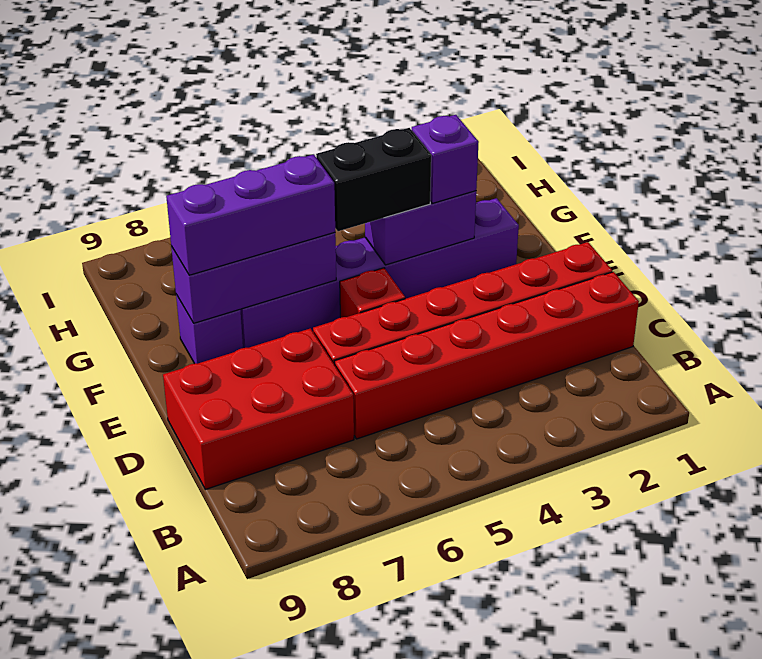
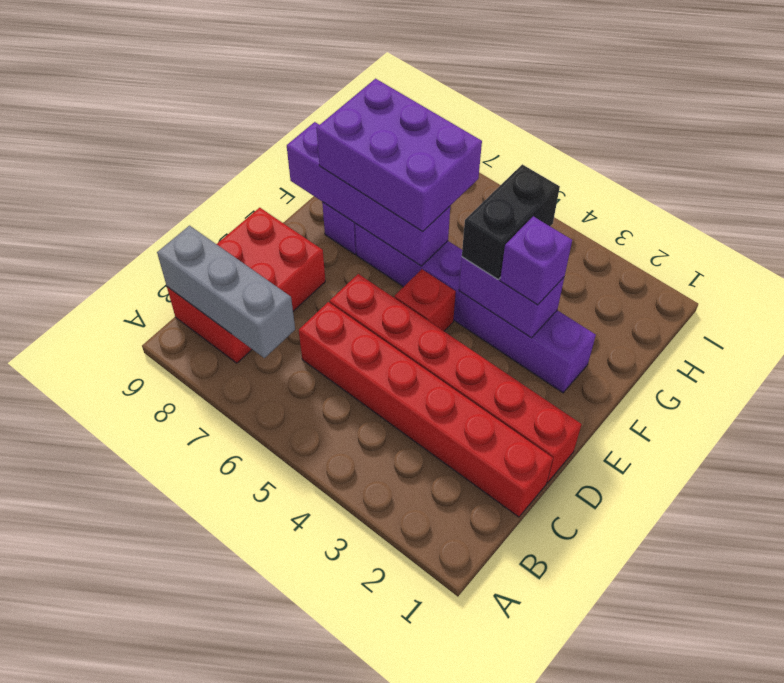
none -> grey 1x3 brick [157,226,295,358]
red 2x3 brick [163,328,354,489] -> red 2x3 brick turned to [167,208,325,363]
black 1x2 brick [316,128,431,231] -> black 1x2 brick turned to [462,164,560,279]
purple 1x3 brick [171,232,336,323] -> purple 1x4 brick [287,122,450,266]
purple 1x3 brick [166,154,335,275] -> purple 2x3 brick [317,79,482,232]

